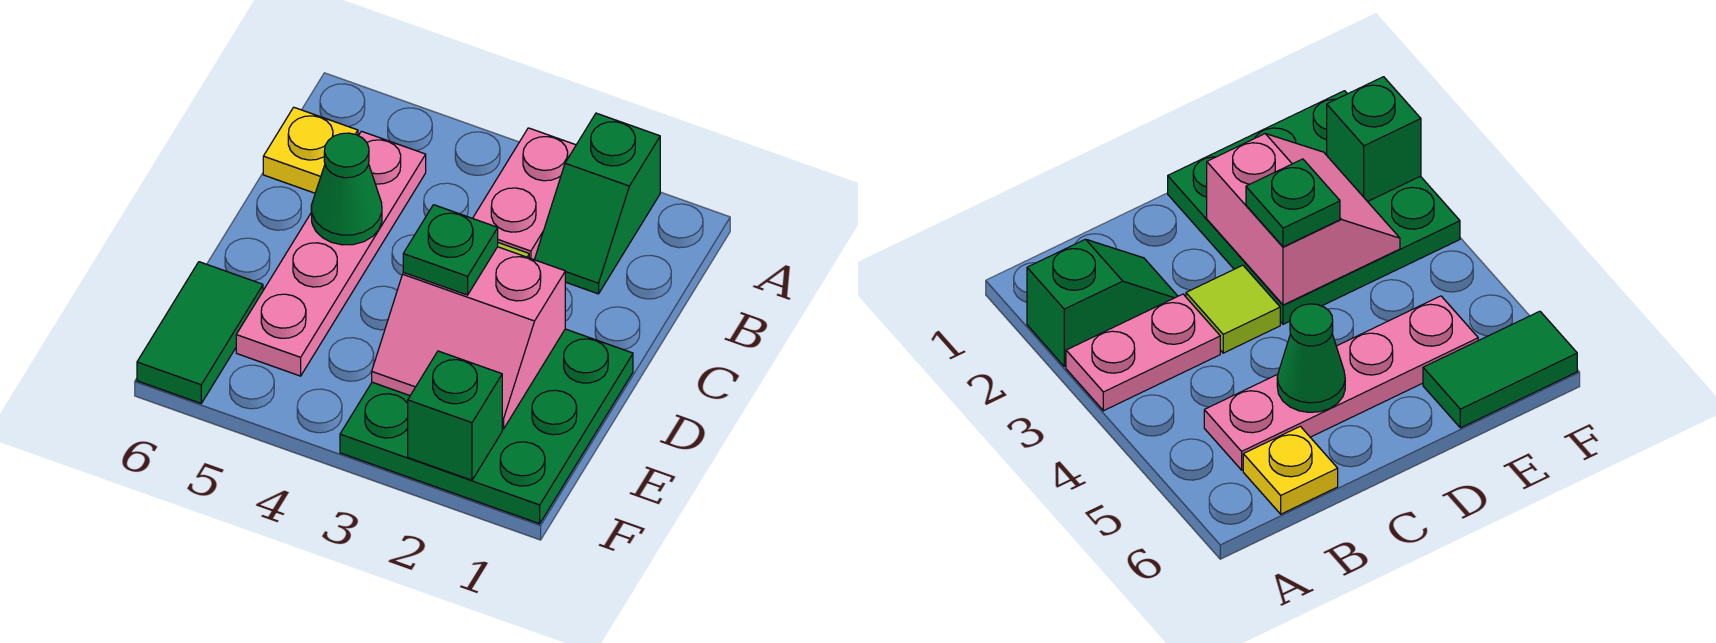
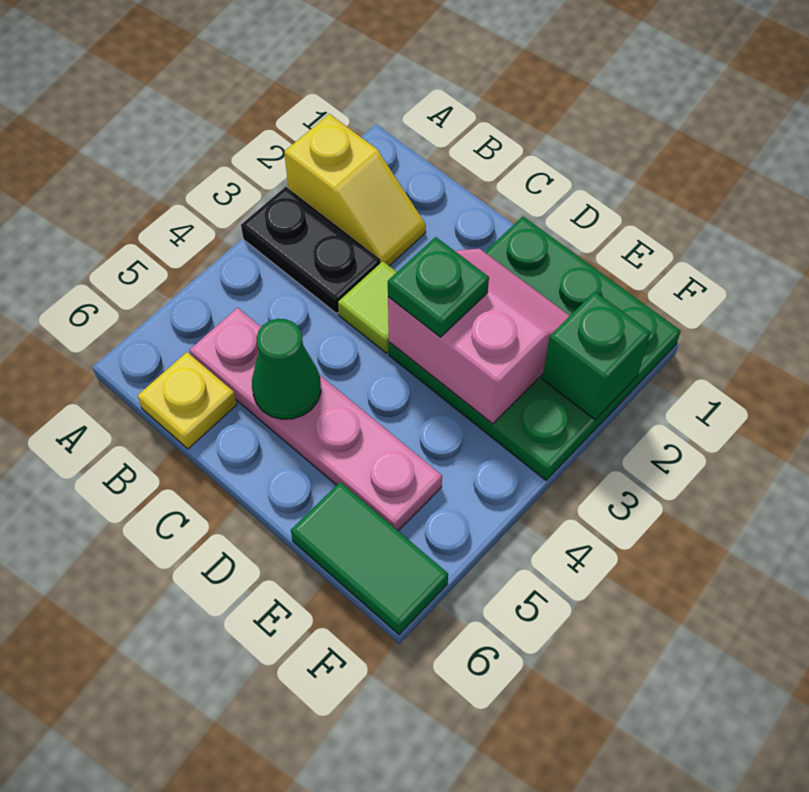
green 1x2 slope [534,113,660,294] -> yellow 1x2 slope [284,114,426,266]
pink 1x2 plate [473,128,576,260] -> black 1x2 plate [241,187,380,313]
pink 2x2 slope [372,247,565,429] -> pink 2x2 slope turned to [388,249,570,424]

